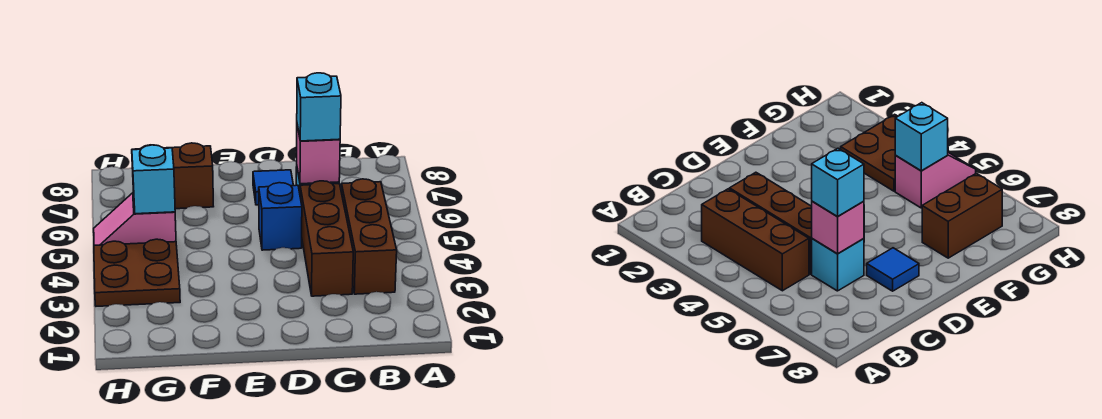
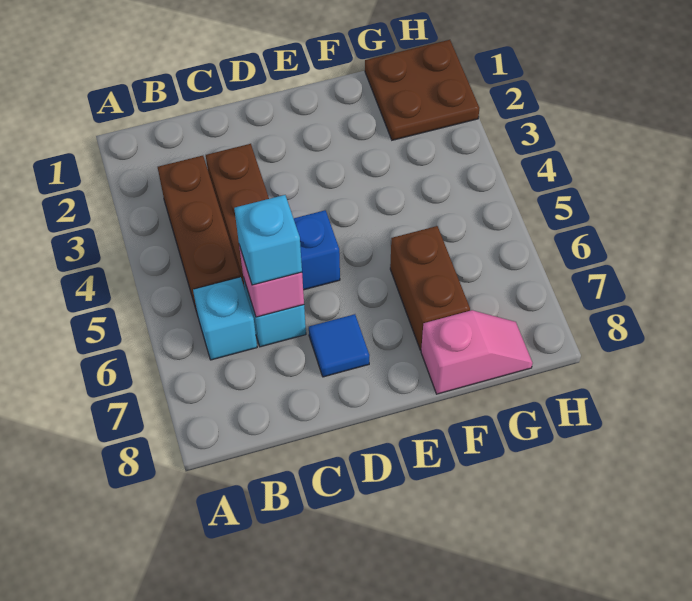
brown 1x2 brick [132,143,214,209] -> brown 1x2 brick turned to [390,226,470,350]
brown 2x2 plate [94,239,180,306] -> brown 2x2 plate moved to [365,40,479,140]
pink 1x2 slope [94,193,176,245] -> pink 1x2 slope moved to [421,310,533,394]
cyan 1x1 brick [132,145,175,214] -> cyan 1x1 brick moved to [193,277,257,360]

